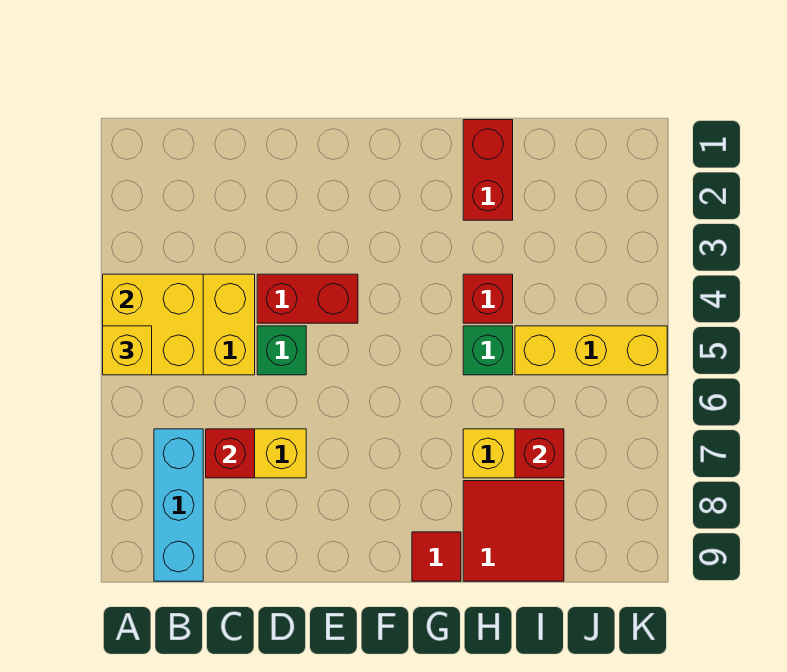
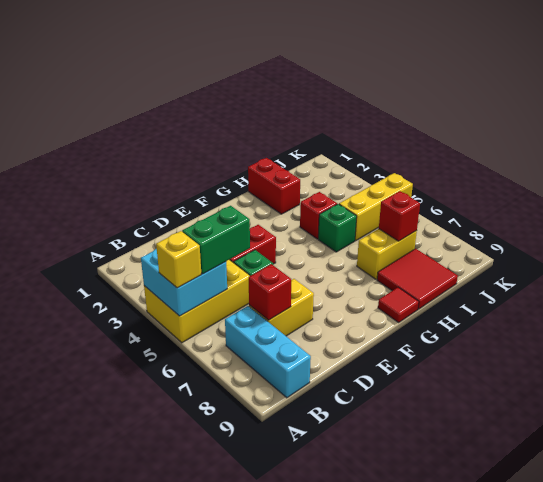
yellow 2x2 brick [103,274,203,375] -> cyan 2x2 brick [141,249,227,316]
none -> green 1x2 brick [182,206,250,274]

